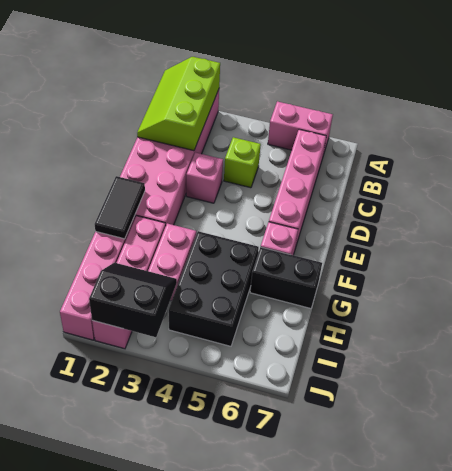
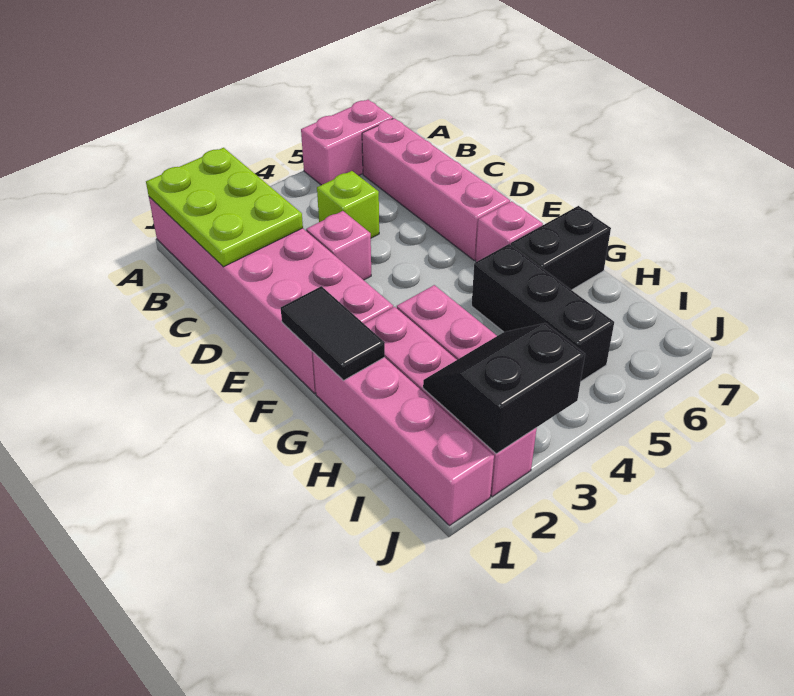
lime 2x3 slope [137,57,220,151] -> lime 2x3 plate [146,148,303,267]
black 2x3 brick [169,231,259,346] -> black 1x3 brick [472,244,614,381]

